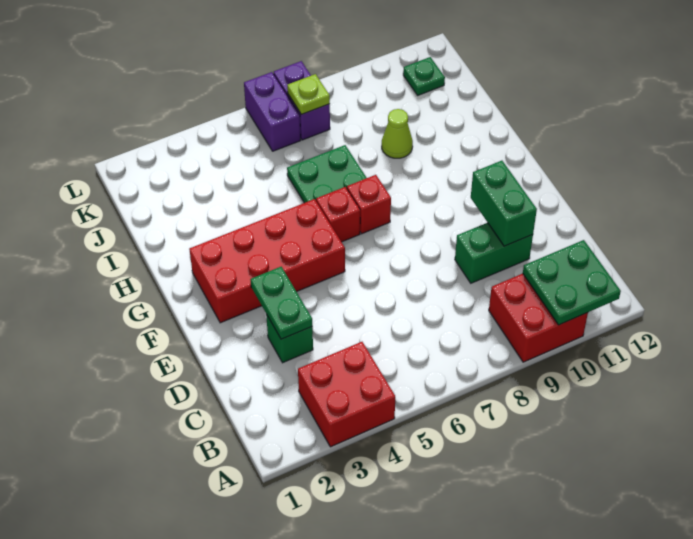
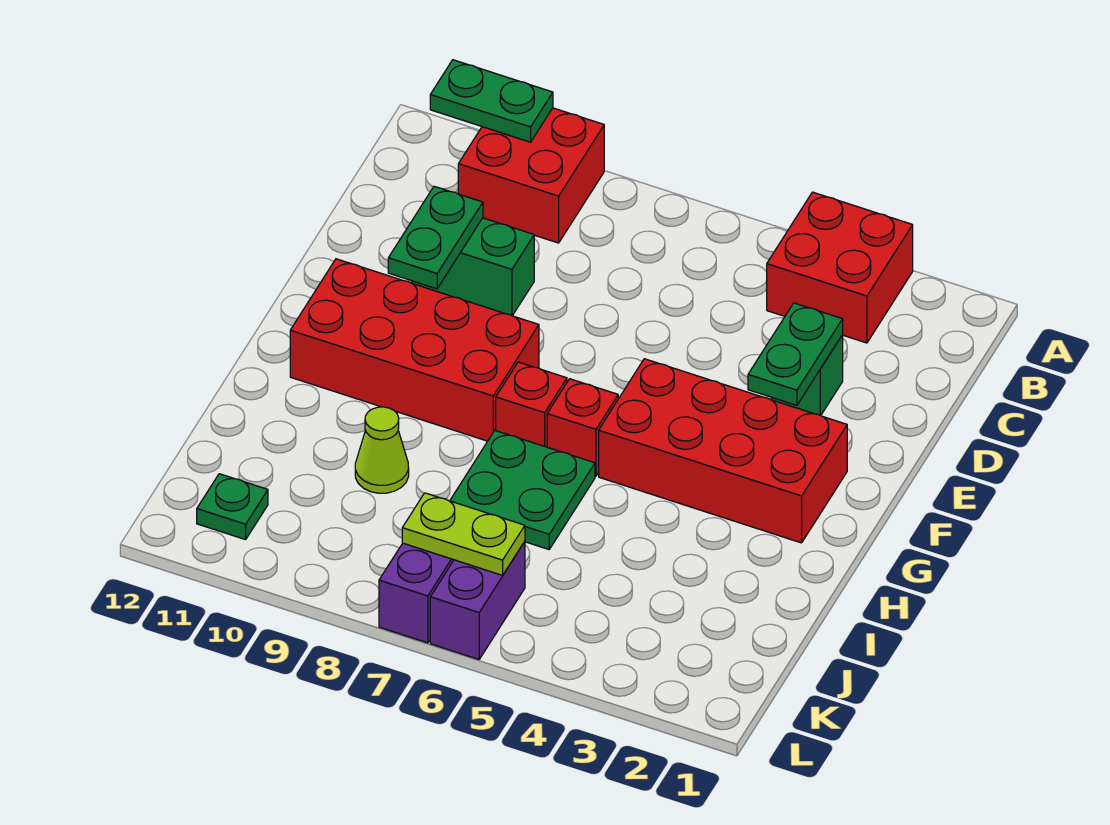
green 2x2 plate [523,240,621,325] -> green 1x2 plate [430,60,553,142]
green 1x2 brick [471,161,537,246] -> green 1x2 plate [388,186,483,289]
none -> red 2x4 brick [290,259,539,441]
lime 1x1 plate [287,74,330,114] -> lime 1x2 plate [402,493,525,575]

